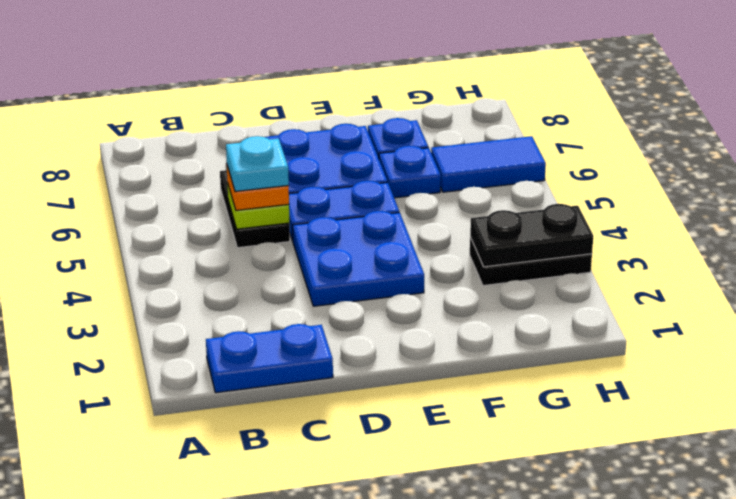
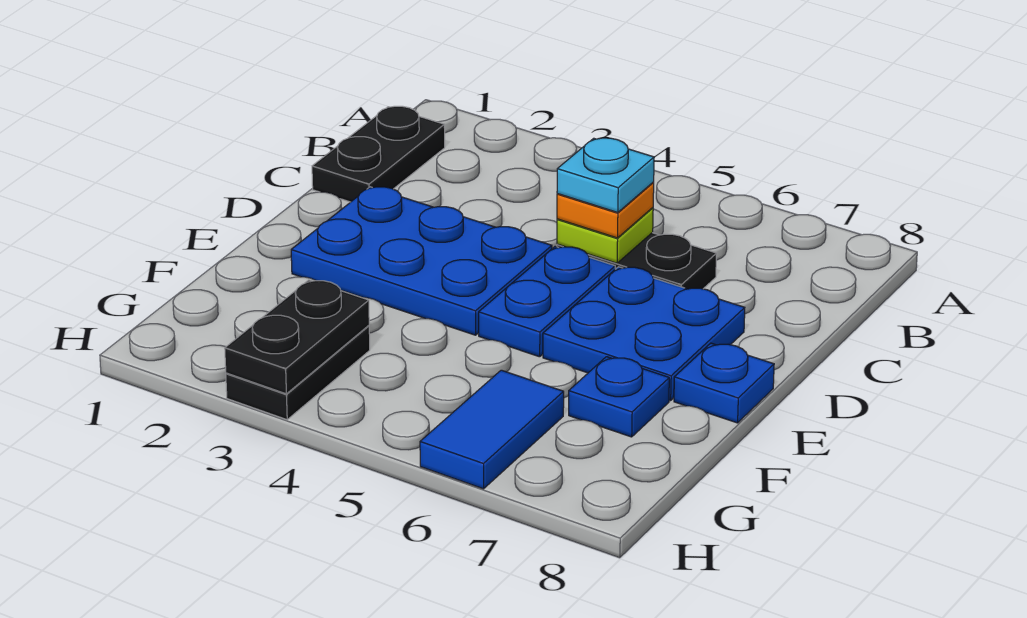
blue 1x2 plate [206,324,333,393] -> black 1x2 plate [312,106,445,202]
blue 2x2 plate [293,211,424,306] -> blue 2x3 plate [291,187,552,335]
blue 1x1 plate [379,146,441,198] -> blue 1x1 plate moved to [674,343,774,423]

